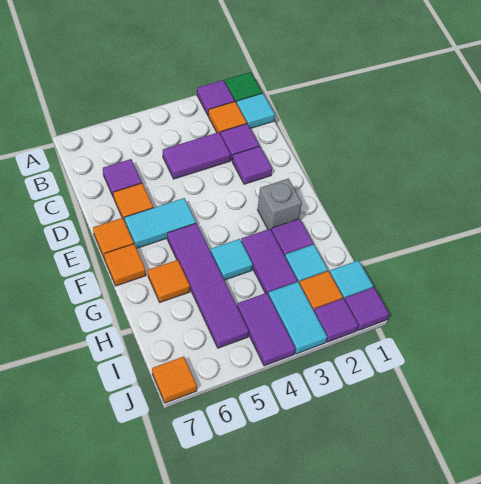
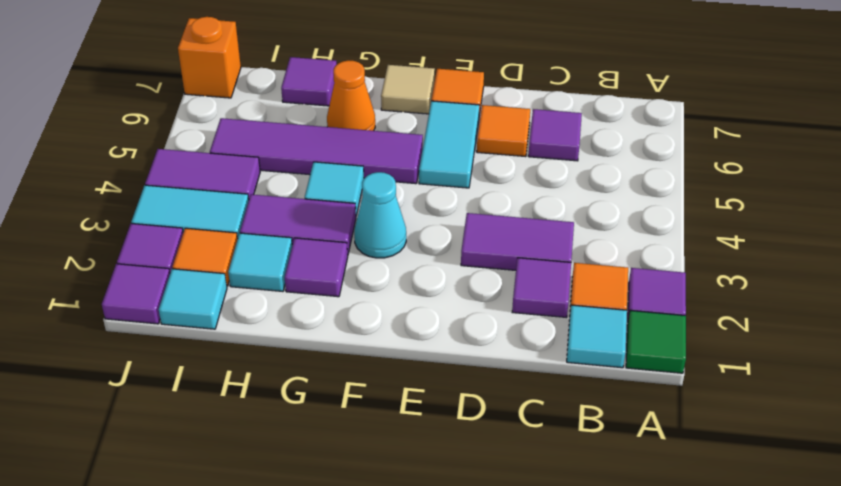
purple 1x2 tile [163,132,231,179] -> purple 1x2 tile turned to [461,213,574,270]
purple 1x1 tile [232,146,272,184] -> purple 1x1 tile moved to [281,57,337,106]
grey 1x1 brick [258,179,302,229] -> none
none -> cyan 1x1 cone [354,172,406,258]
orange 1x1 tile [104,244,146,286] -> tan 1x1 tile [381,65,435,114]
orange 1x1 tile [148,260,190,302] -> orange 1x1 cone [327,60,375,131]
orange 1x1 tile [152,357,197,403] -> orange 1x1 brick [178,17,241,98]

